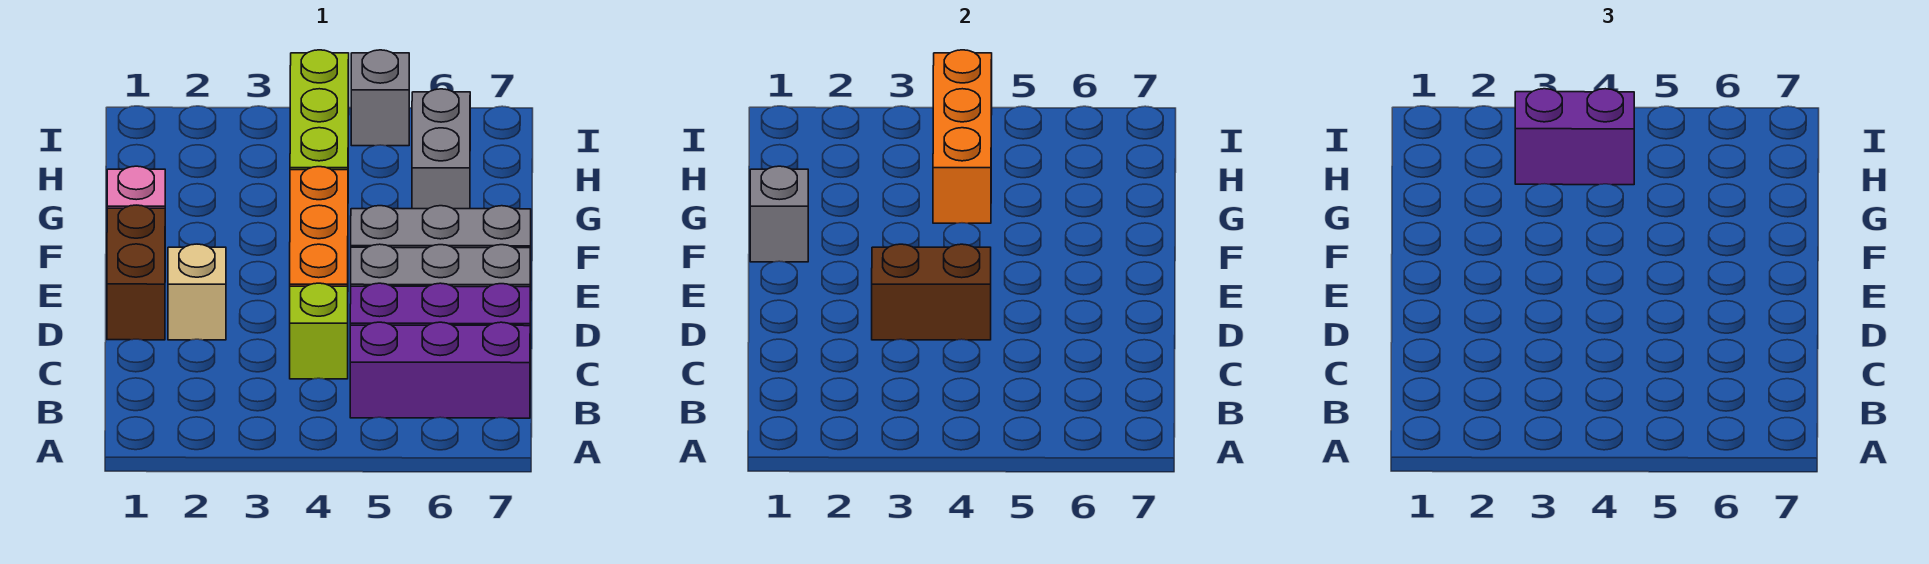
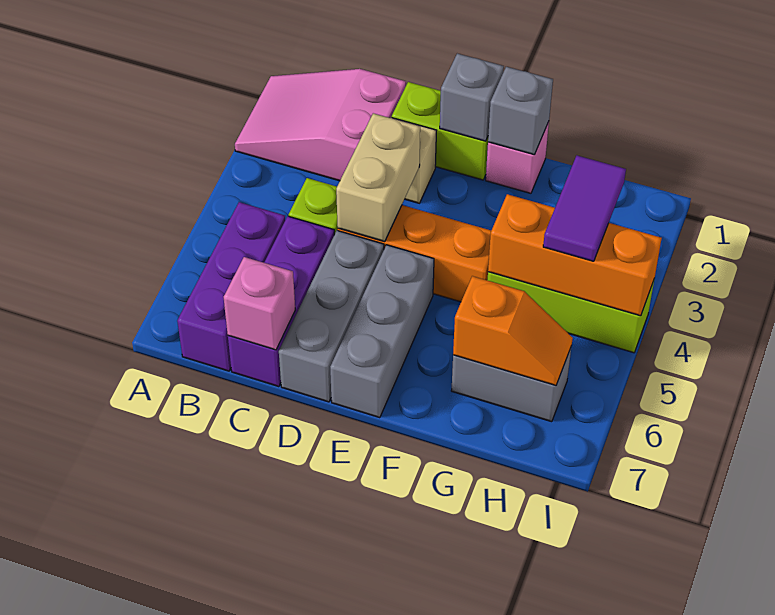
none -> pink 2x3 slope [235,69,406,181]
none -> pink 1x1 brick [224,257,295,350]
brown 1x2 brick [107,205,165,340] -> lime 1x2 brick [392,82,488,180]
brown 1x2 brick [872,244,991,340] -> tan 1x2 brick [336,113,420,242]
none -> orange 1x2 slope [453,276,573,385]
purple 1x2 brick [1515,89,1634,185] -> purple 1x2 tile [543,156,626,261]
grey 1x1 brick [351,50,409,146] -> grey 1x1 brick moved to [440,54,504,141]

